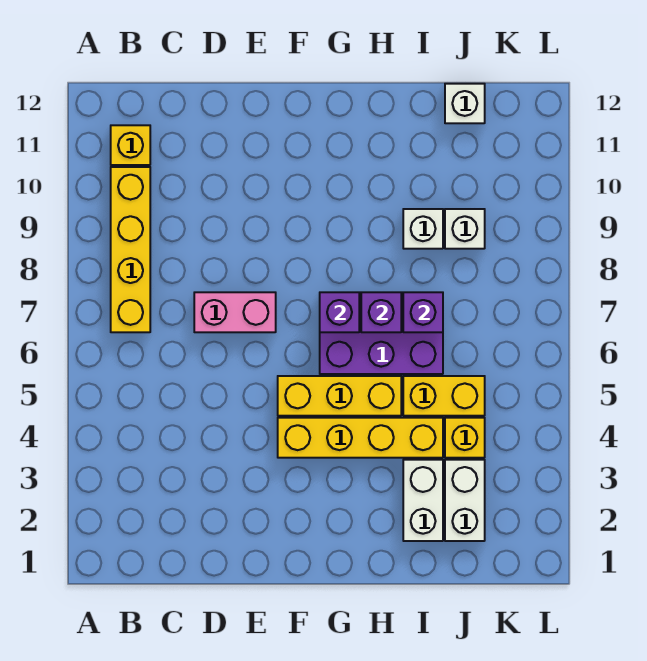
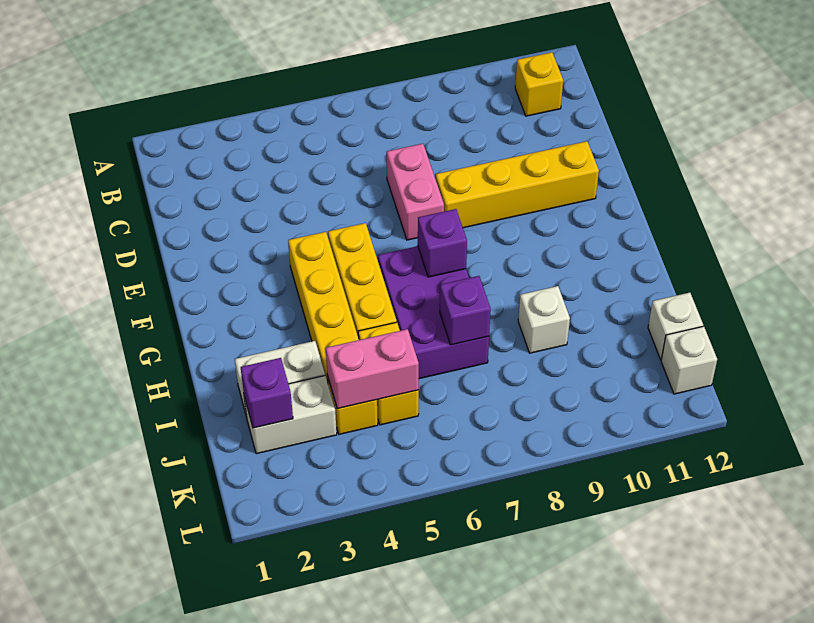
yellow 1x4 brick [111,167,150,332] -> yellow 1x4 brick moved to [436,141,599,228]
purple 1x1 brick [361,292,401,332] -> purple 1x1 brick moved to [241,358,293,428]
none -> pink 1x2 brick [326,329,419,409]
white 1x1 brick [445,209,485,249] -> white 1x1 brick moved to [661,326,717,394]

